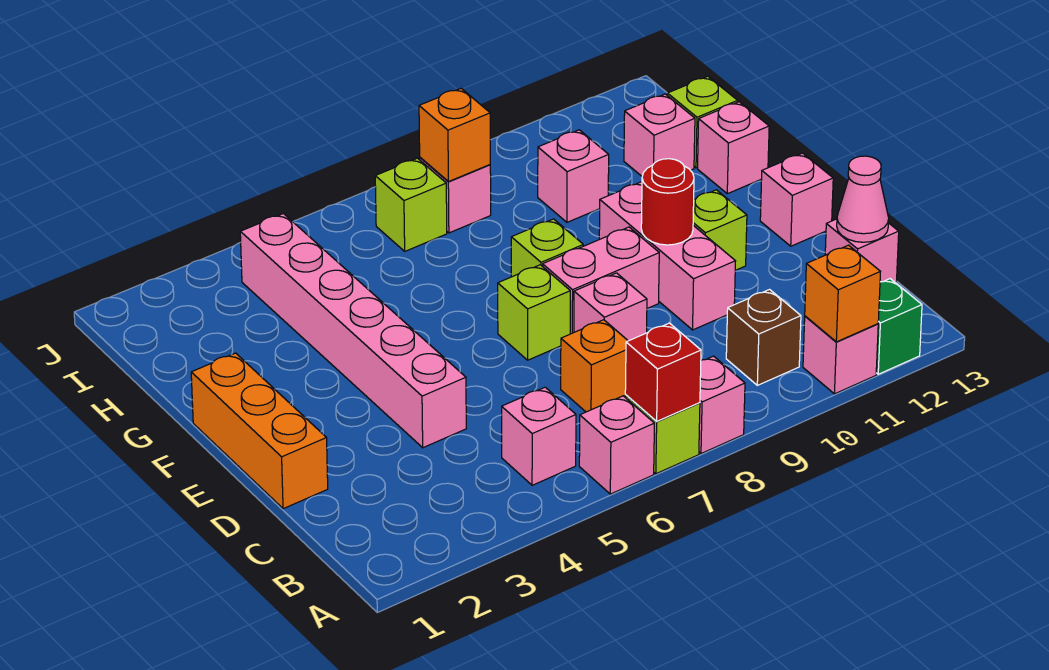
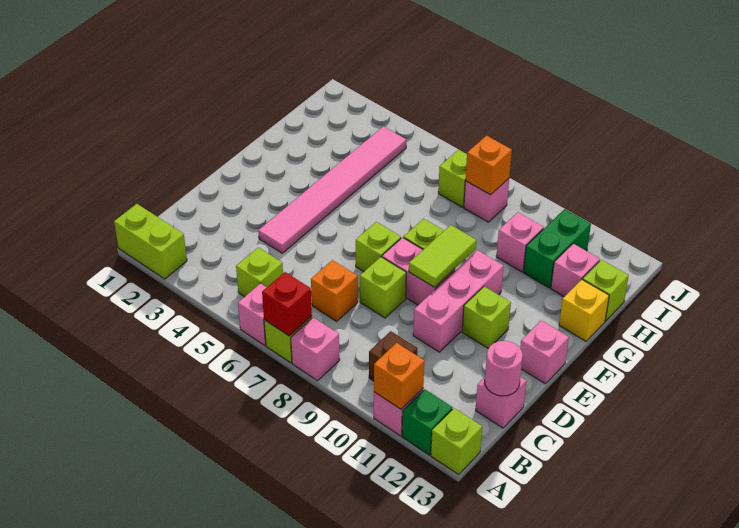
none -> lime 1x2 brick [114,204,187,279]
none -> lime 1x1 brick [431,408,482,474]
pink 1x1 brick [502,387,576,485] -> lime 1x1 brick [236,247,283,297]
pink 1x1 cone [837,156,889,242] -> pink 1x1 round brick [485,341,523,396]
orange 1x3 brick [191,353,328,509] -> none
pink 1x6 brick [240,214,466,448] -> pink 1x6 tile [258,126,406,253]
pink 1x1 brick [574,273,647,341] -> lime 1x1 brick [360,257,406,318]
none -> lime 1x2 tile [409,225,477,287]
red 1x1 round brick [641,159,694,245] -> none
pink 1x1 brick [698,102,769,194] -> yellow 1x1 brick [559,279,609,341]
none -> green 1x2 brick [523,209,591,288]

